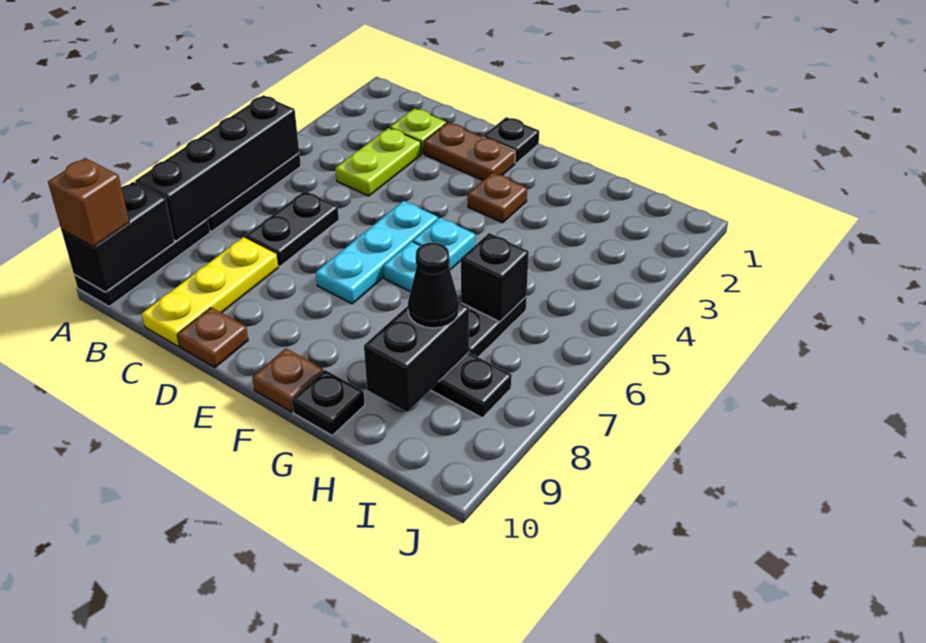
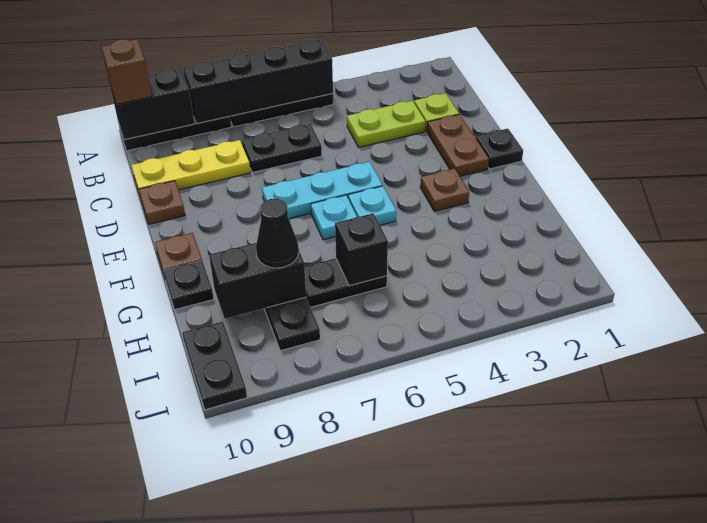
none -> black 1x2 plate [182,321,247,410]

